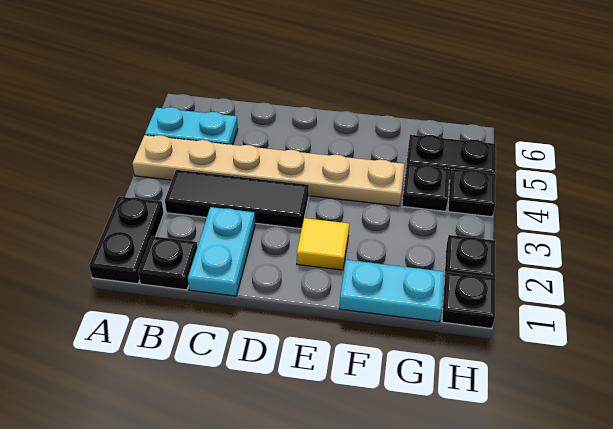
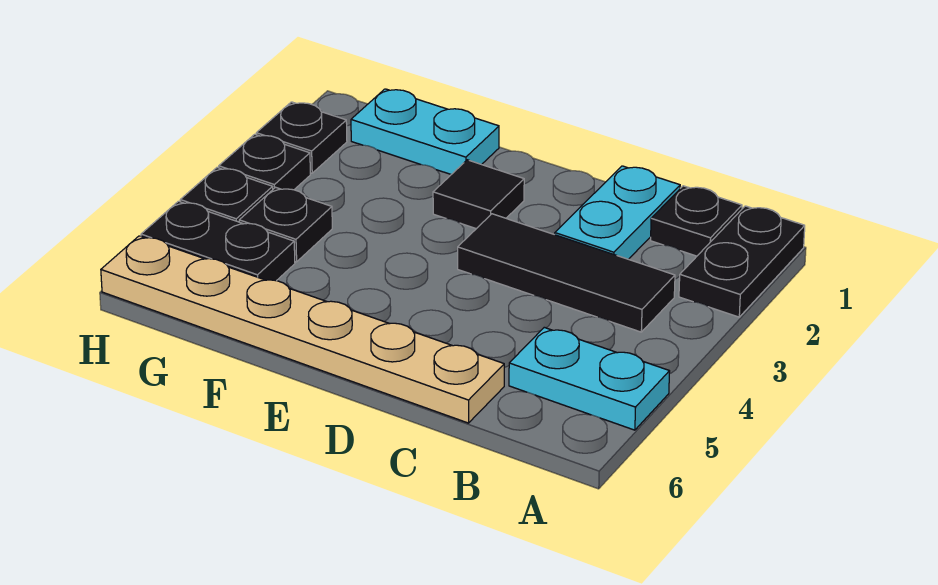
tan 1x6 plate [133,135,404,206] -> tan 1x6 plate moved to [101,236,504,423]
yellow 1x1 tile [297,218,349,270] -> black 1x1 tile [433,160,524,229]
black 1x1 plate [442,272,495,329] -> black 1x1 plate moved to [219,134,310,190]

